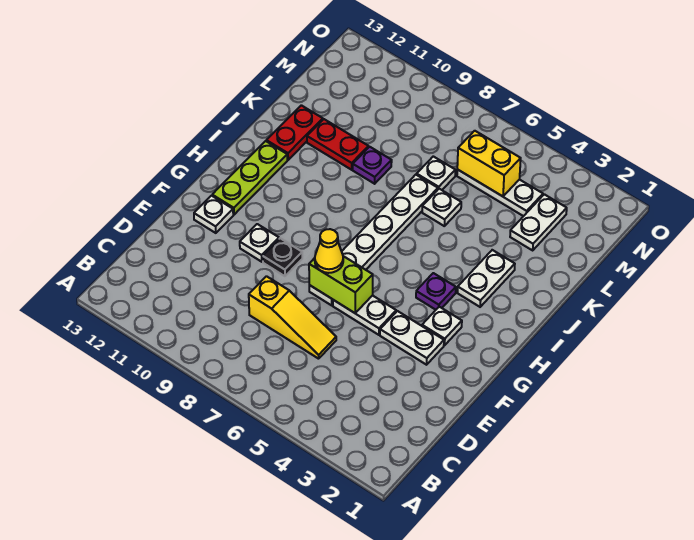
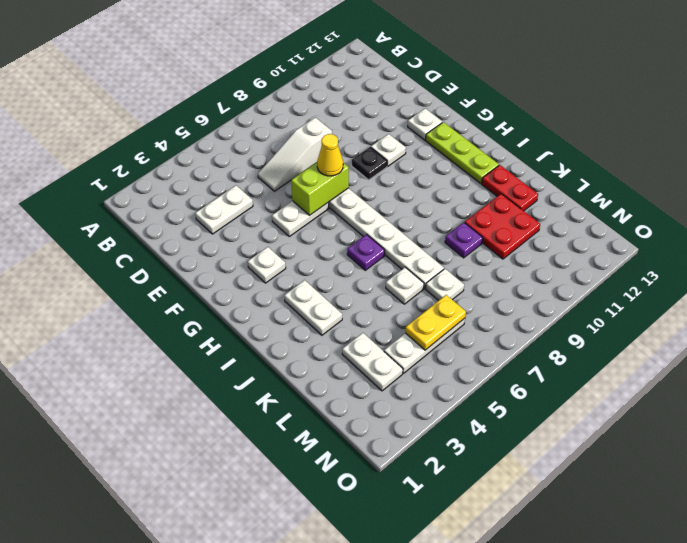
yellow 1x3 slope [249,276,336,359] -> white 1x3 slope [258,117,332,191]
white 1x2 plate [380,311,444,365] -> white 1x2 plate moved to [195,185,253,234]
purple 1x1 plate [416,273,456,310] -> purple 1x1 plate moved to [347,234,385,270]
red 1x2 plate [307,119,369,170] -> red 2x2 plate [465,194,540,259]
yellow 1x2 brick [457,131,521,196] -> yellow 1x2 plate [405,295,466,350]

